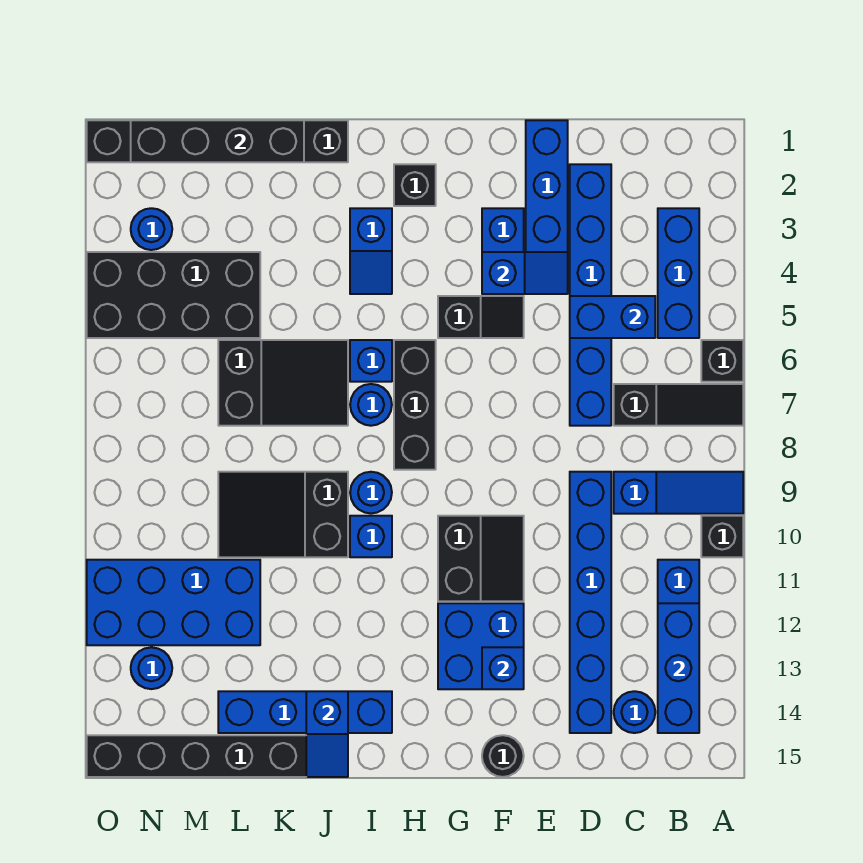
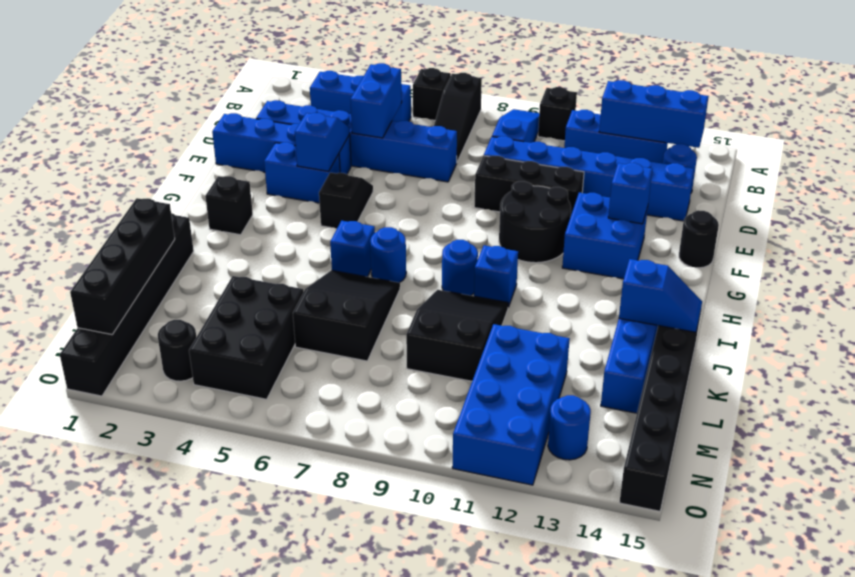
black 1x3 slope [614,384,743,426] -> black 1x3 slope turned to [434,73,482,162]
black 2x2 slope [438,516,524,601] -> black 2x2 round brick [499,181,571,263]
black 1x3 brick [394,340,436,470] -> black 1x3 brick moved to [474,156,584,217]
blue 1x2 slope [350,208,392,294] -> none
black 2x3 slope [218,472,348,557] -> black 2x3 slope turned to [406,290,508,381]
black 2x4 brick [87,252,260,338] -> black 2x3 brick [189,276,304,399]
blue 1x1 round brick [131,208,172,250] -> black 1x1 round brick [158,320,196,381]

